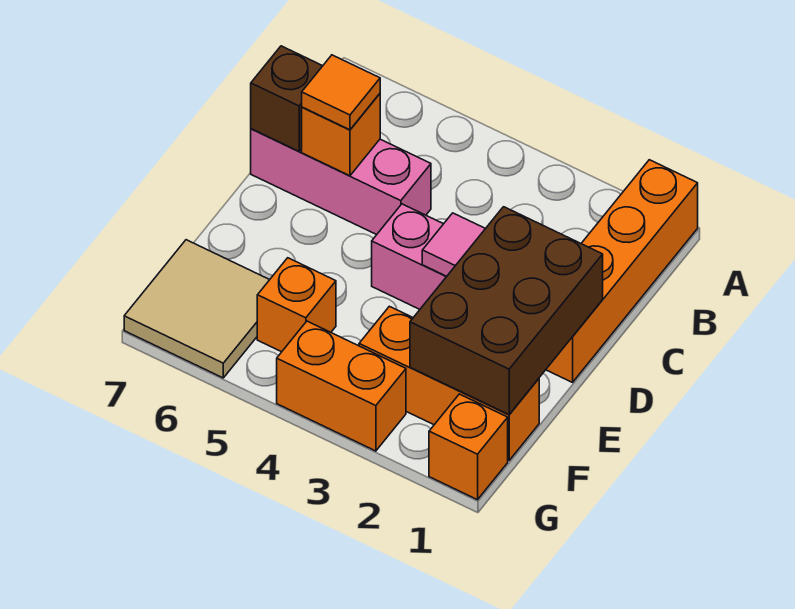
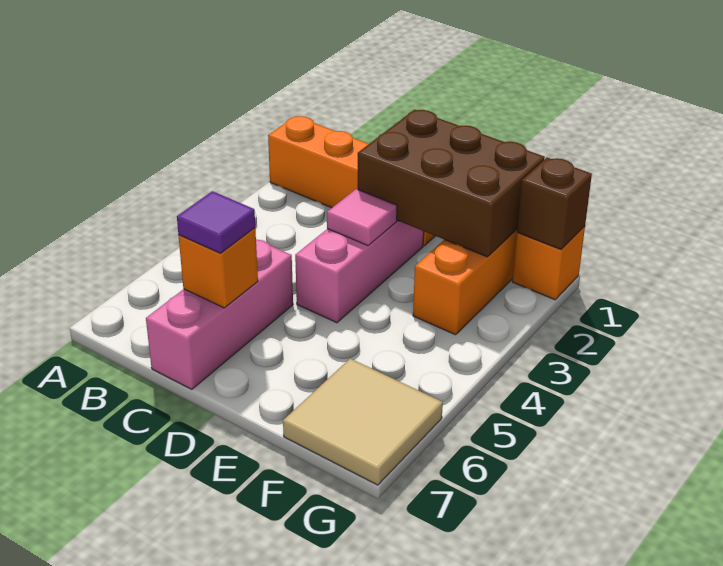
orange 1x1 tile [302,55,380,130] -> purple 1x1 tile [177,191,255,253]
brown 1x1 brick [251,46,322,151] -> brown 1x1 brick moved to [517,158,592,249]
orange 1x1 brick [257,258,336,352] -> none
orange 1x2 brick [277,321,406,451] -> none

